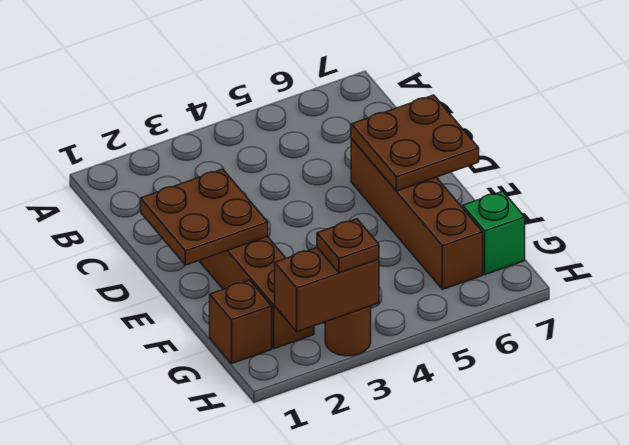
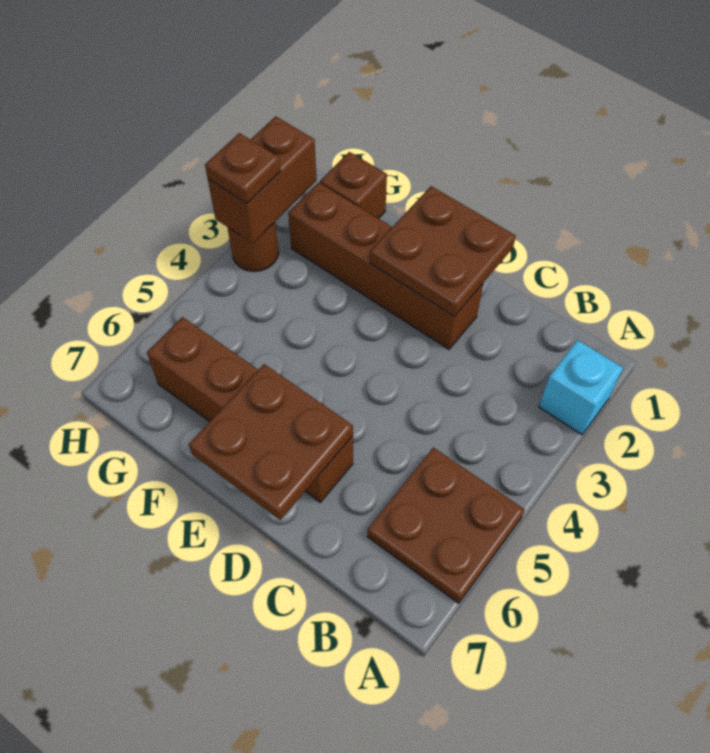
none -> cyan 1x1 brick [539,340,623,435]
none -> brown 2x2 plate [367,447,525,603]
green 1x1 brick [463,191,525,275] -> none

